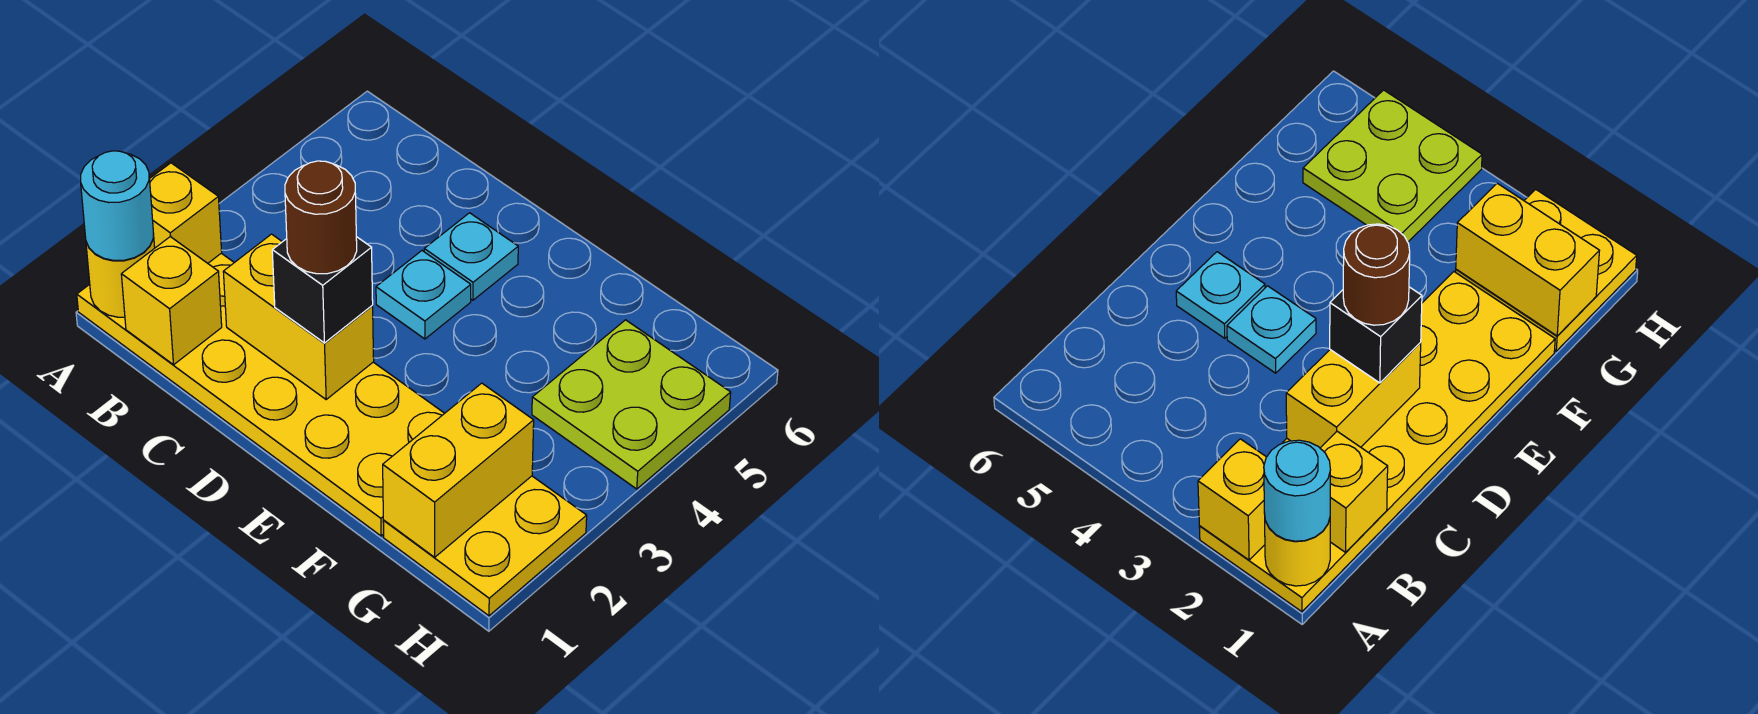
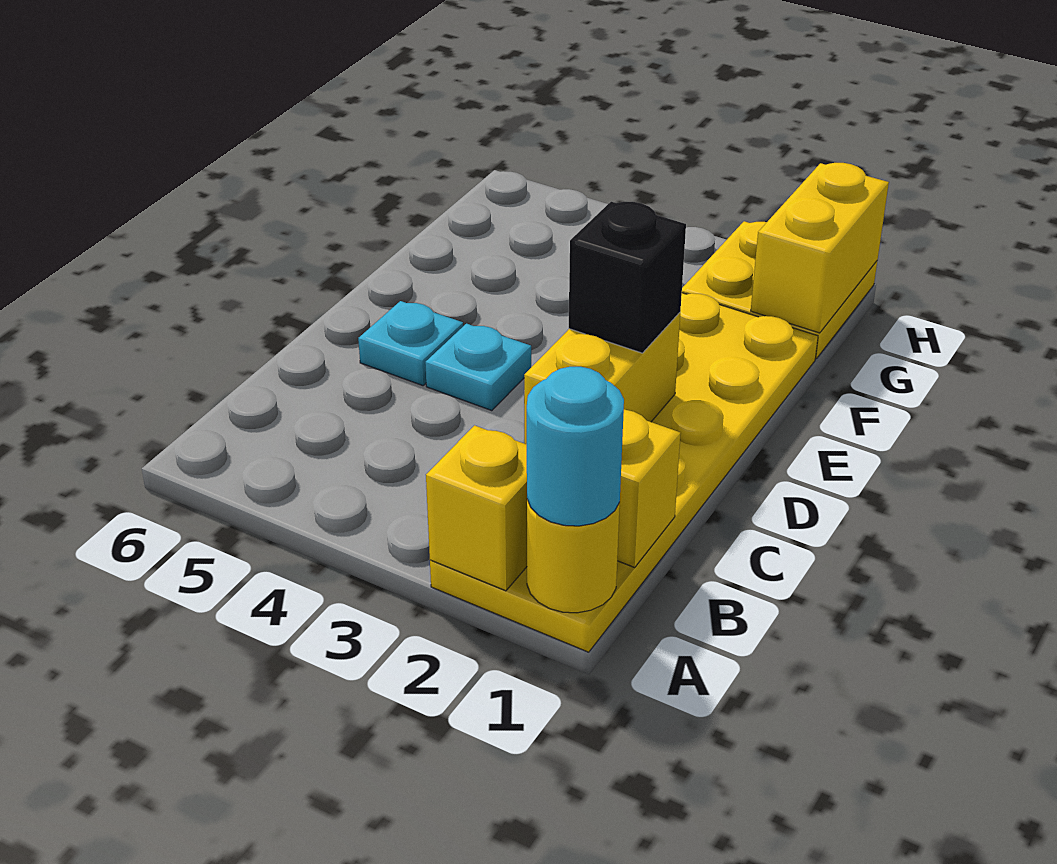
brown 1x1 round brick [285,161,357,274] -> none
yellow 1x2 brick [383,383,534,557] -> yellow 1x2 brick turned to [751,163,889,333]
lime 2x2 plate [532,320,731,489] -> none

